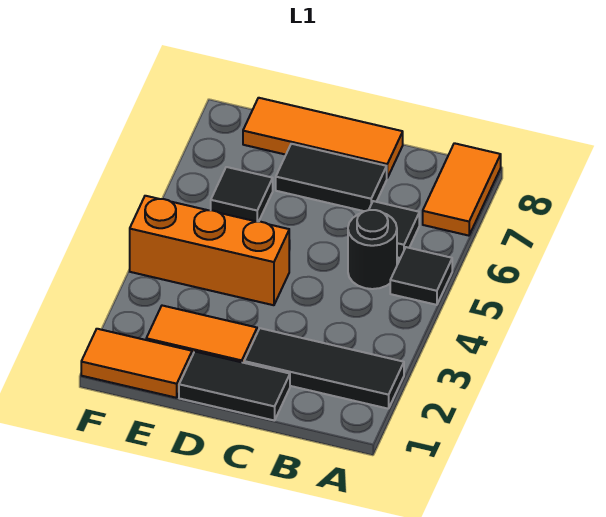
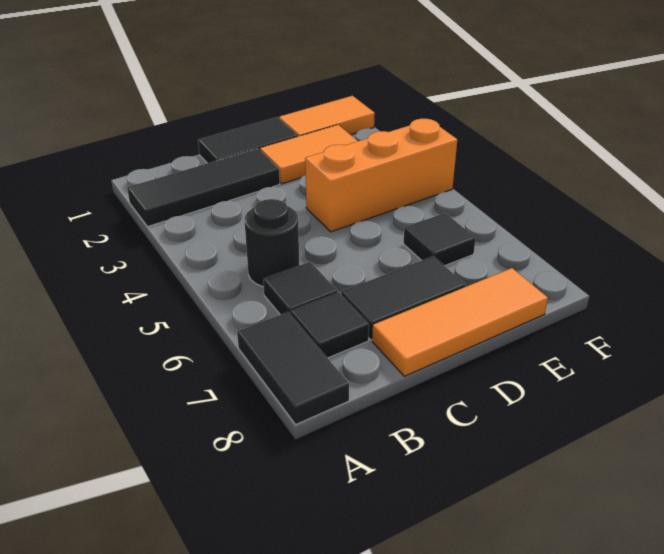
black 1x1 tile [390,247,452,305] -> black 1x1 tile moved to [291,293,369,358]
orange 1x2 tile [423,143,501,236] -> black 1x2 tile [237,312,349,424]

